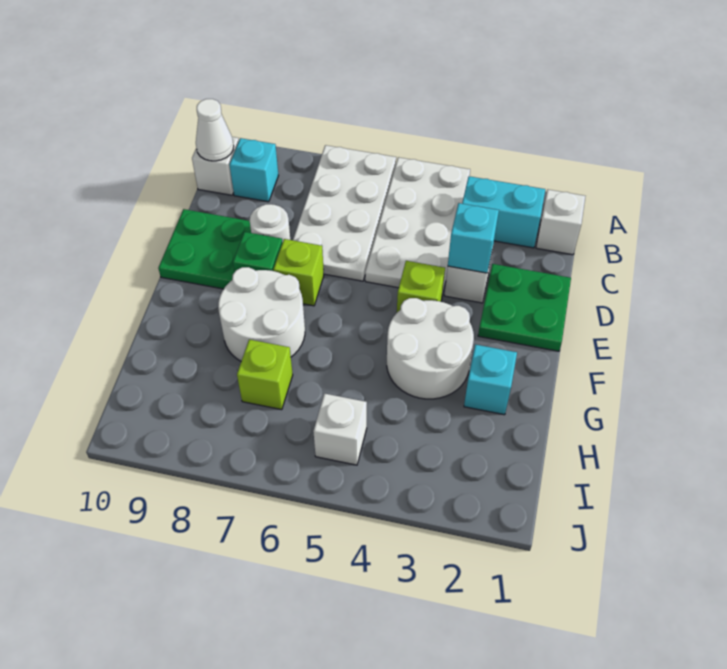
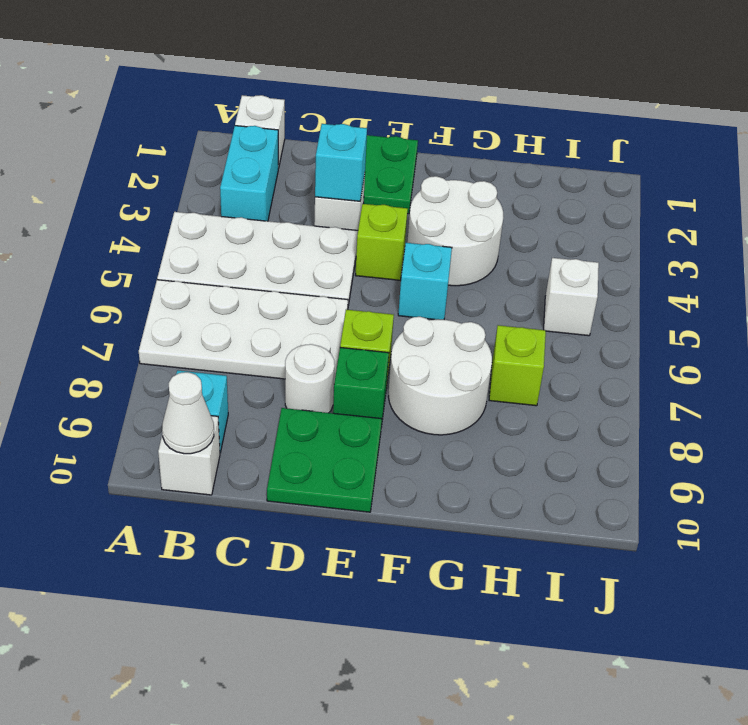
cyan 1x1 brick [464,344,517,415] -> cyan 1x1 brick moved to [398,243,452,320]

